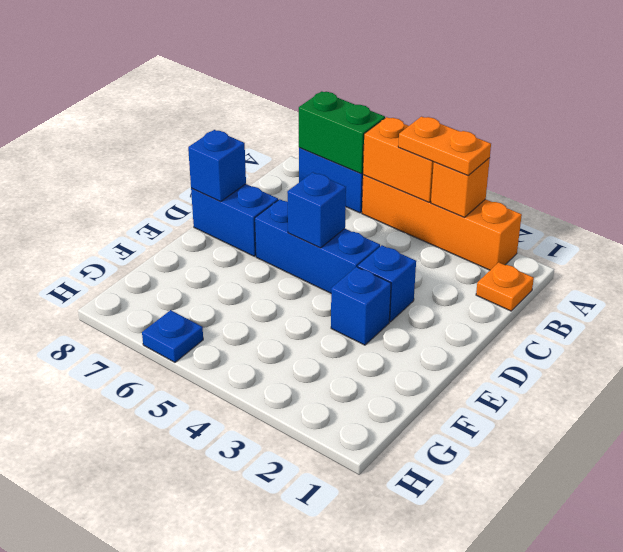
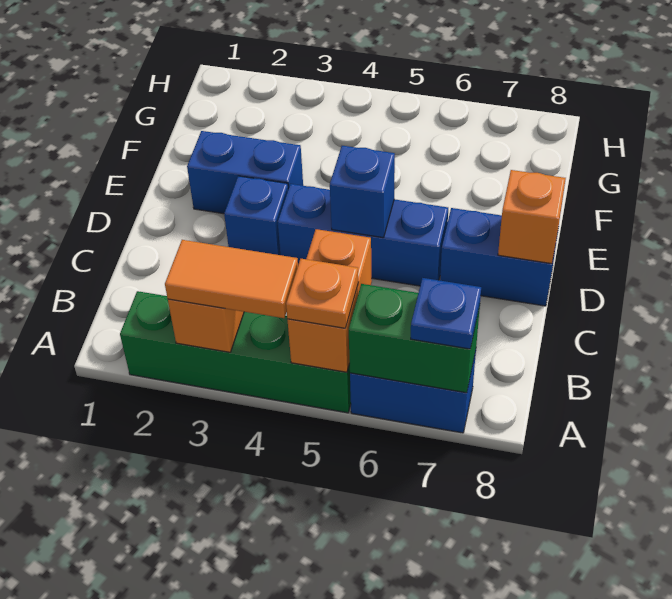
orange 1x4 brick [362,175,522,270] -> green 1x4 brick [120,291,351,413]
orange 1x2 plate [398,117,491,176] -> orange 1x2 tile [165,240,298,318]
orange 1x2 brick [363,117,434,202] -> orange 1x2 brick turned to [287,229,372,372]
orange 1x1 plate [476,262,534,311] -> orange 1x1 plate moved to [286,259,358,328]
blue 1x1 brick [188,130,246,202] -> orange 1x1 brick [498,170,566,264]
blue 1x1 brick [331,267,391,345] -> blue 1x2 brick [187,131,303,214]
blue 1x1 plate [142,310,203,362] -> blue 1x1 plate moved to [411,278,481,349]

